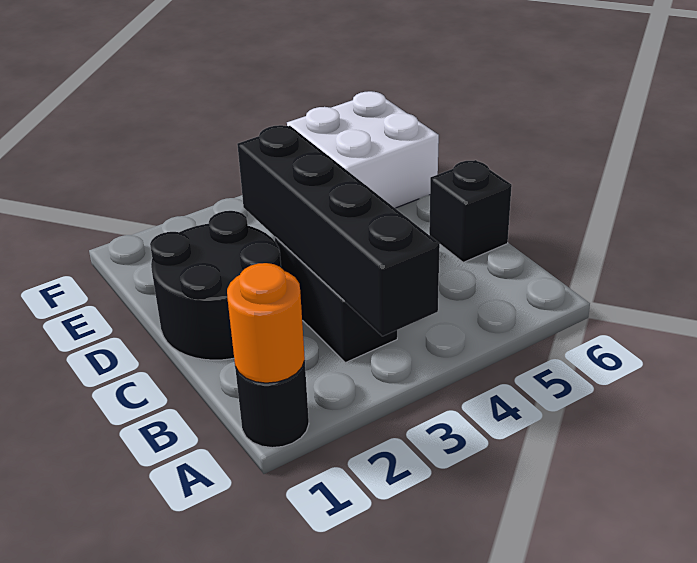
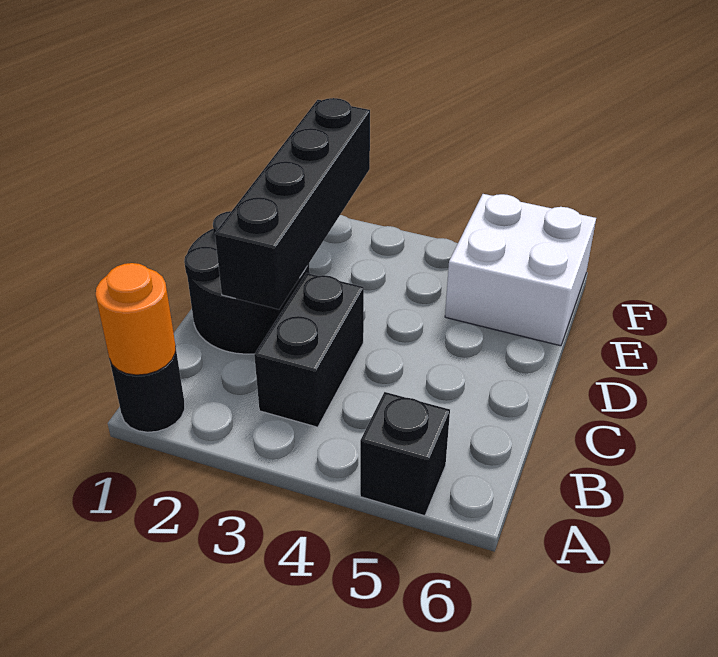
black 1x4 brick [237,125,440,336] -> black 1x4 brick moved to [215,98,370,309]
black 1x1 brick [429,160,512,262] -> black 1x1 brick moved to [360,392,450,516]

